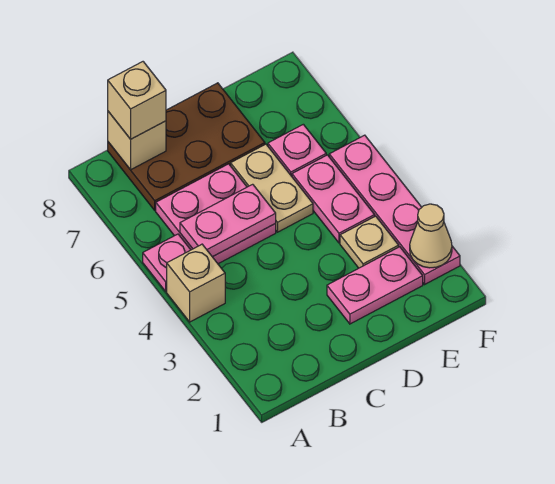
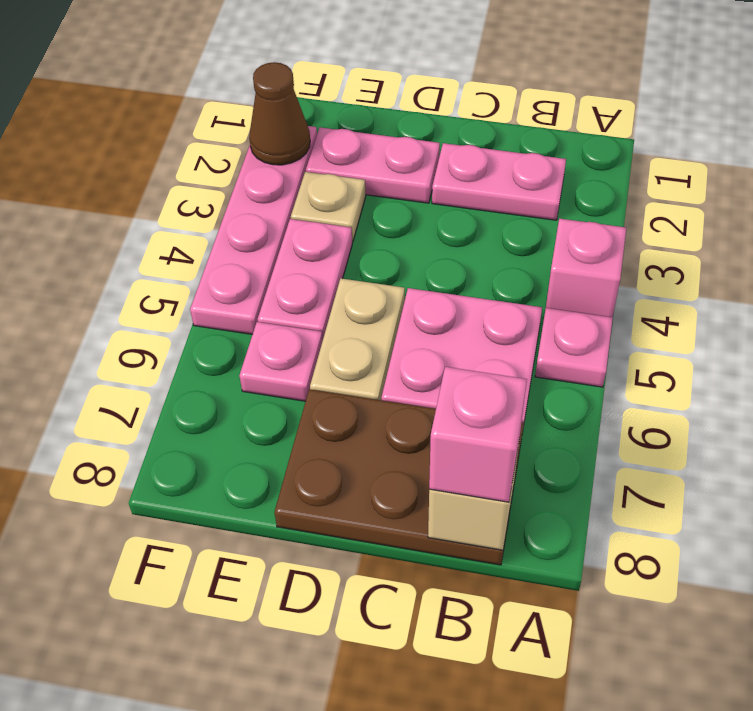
tan 1x1 brick [167,244,225,322] -> pink 1x1 brick [546,219,626,317]
pink 1x2 plate [180,184,276,257] -> pink 1x2 plate moved to [432,143,566,220]
tan 1x1 brick [108,62,166,139] -> pink 1x1 brick [429,367,527,502]
tan 1x1 cone [410,204,452,268] -> brown 1x1 cone [249,62,310,165]

